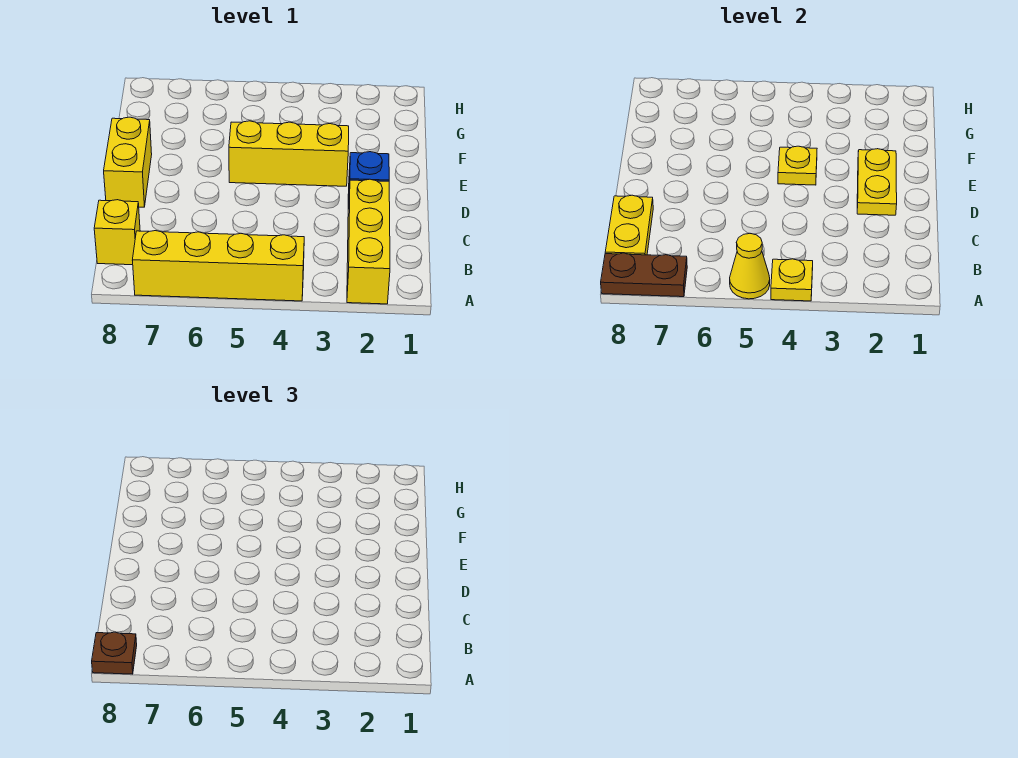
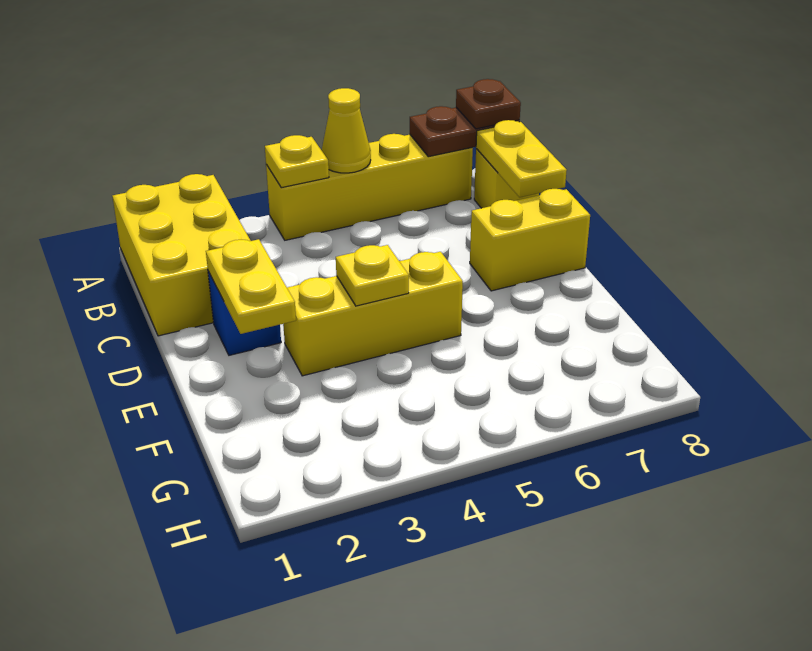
yellow 1x3 brick [347,179,390,304] -> yellow 2x3 brick [112,174,251,336]
yellow 1x2 brick [104,117,152,207] -> yellow 1x2 brick turned to [470,189,590,291]

